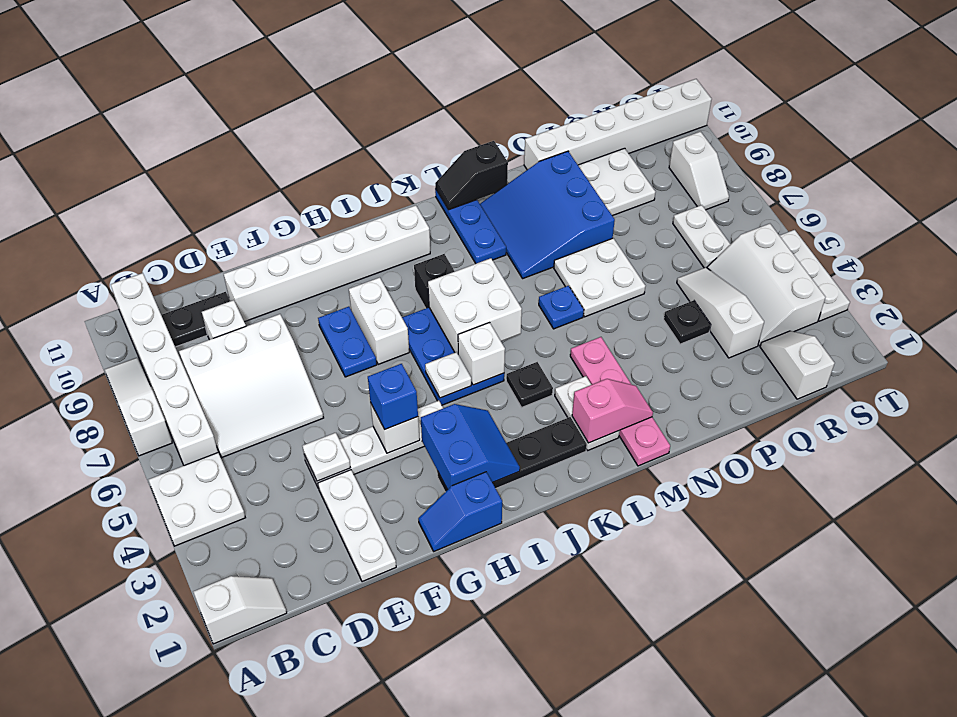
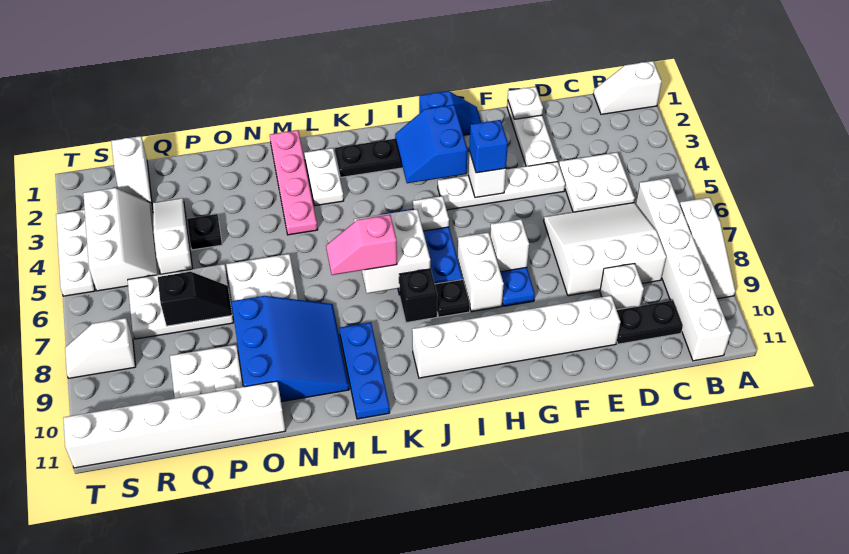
white 2x2 plate [148,453,245,546] -> white 2x2 plate moved to [559,152,635,212]
white 1x1 plate [303,433,350,481] -> white 1x1 plate moved to [508,87,543,119]
white 1x1 brick [458,323,505,385] -> white 1x1 brick moved to [490,219,529,272]
black 1x1 plate [506,362,553,407] -> black 1x1 plate moved to [435,280,470,317]
pink 1x2 slope [572,379,653,443] -> pink 1x2 slope moved to [326,215,397,275]
black 1x2 slope [435,141,508,210] -> black 1x2 slope moved to [158,272,232,326]
blue 1x1 plate [539,286,584,329] -> none
white 1x3 slope [677,267,764,358] -> white 1x3 slope turned to [153,198,193,274]
white 1x2 plate [673,205,731,268] -> white 2x3 plate [128,264,234,339]
white 1x2 slope [669,132,729,210] -> white 1x2 slope turned to [65,318,136,378]

